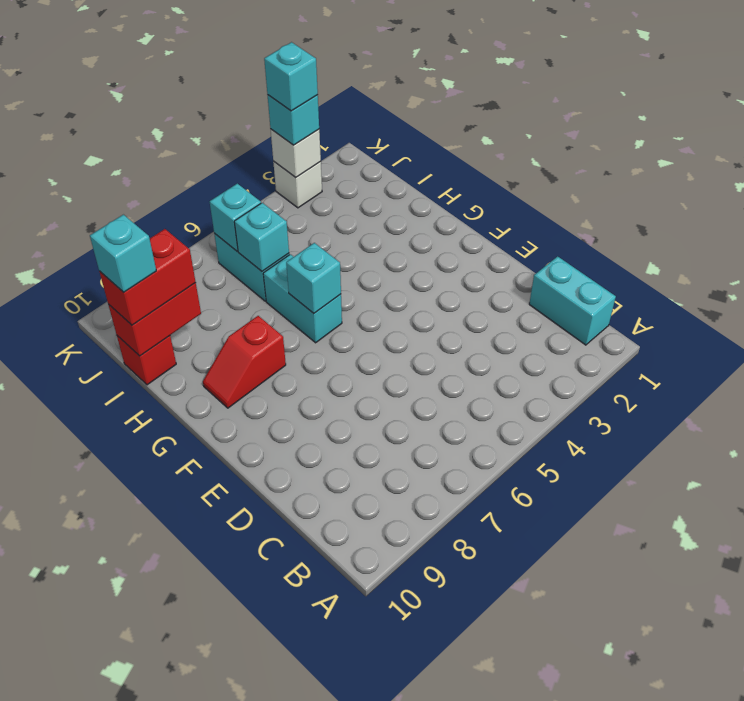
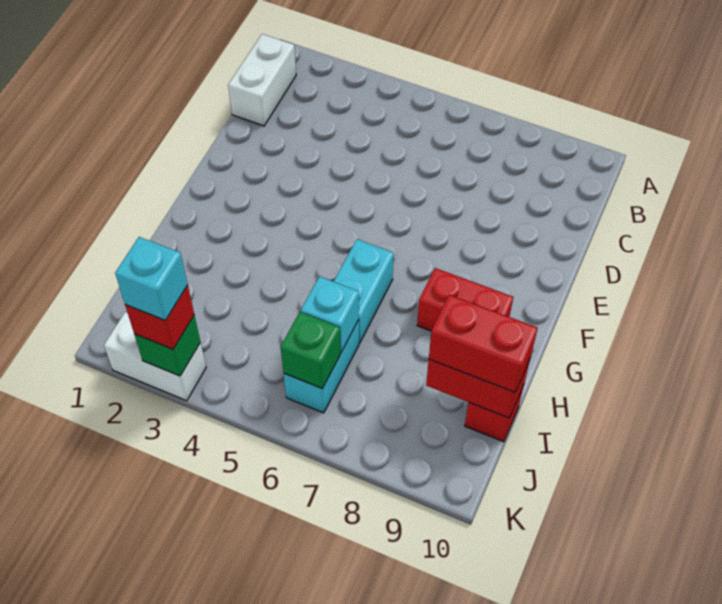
cyan 1x2 brick [529,256,616,345] -> white 1x2 brick [228,34,296,126]
cyan 1x1 brick [286,243,341,313] -> none
red 1x2 slope [203,316,286,408] -> red 1x2 brick [417,268,513,331]
cyan 1x1 brick [90,215,156,292] -> none
cyan 1x1 brick [210,184,261,251] -> green 1x1 brick [281,312,341,389]
white 1x1 brick [273,161,322,208] -> white 1x2 brick [104,312,206,401]
white 1x1 brick [271,129,321,177] -> green 1x1 brick [134,315,200,376]
cyan 1x1 brick [268,95,319,145] -> red 1x1 brick [125,285,194,349]

